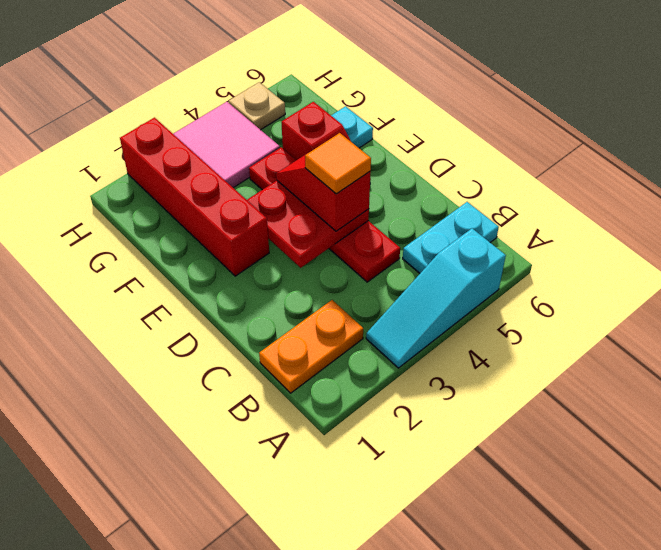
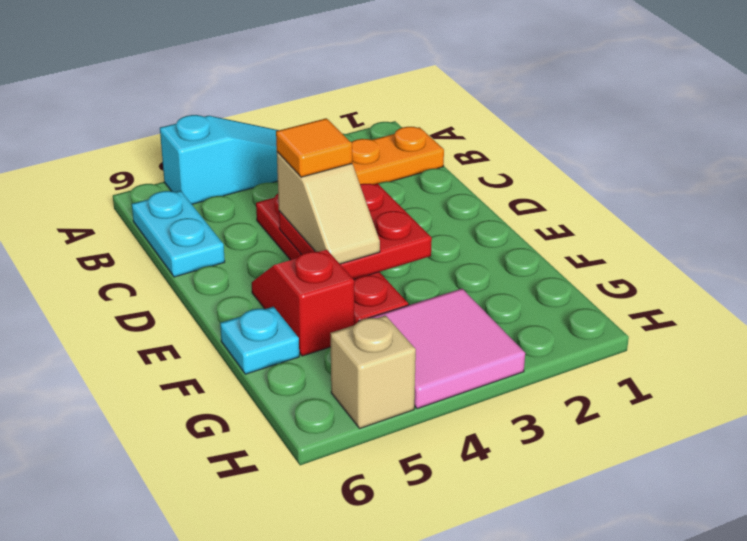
cyan 1x2 plate [403,202,499,273] -> cyan 1x2 plate turned to [132,191,225,277]
red 1x2 slope [276,152,371,231] -> tan 1x2 slope [277,152,380,264]
red 1x4 brick [120,118,269,276] -> none
tan 1x1 plate [229,82,285,130] -> tan 1x1 brick [330,316,416,428]

